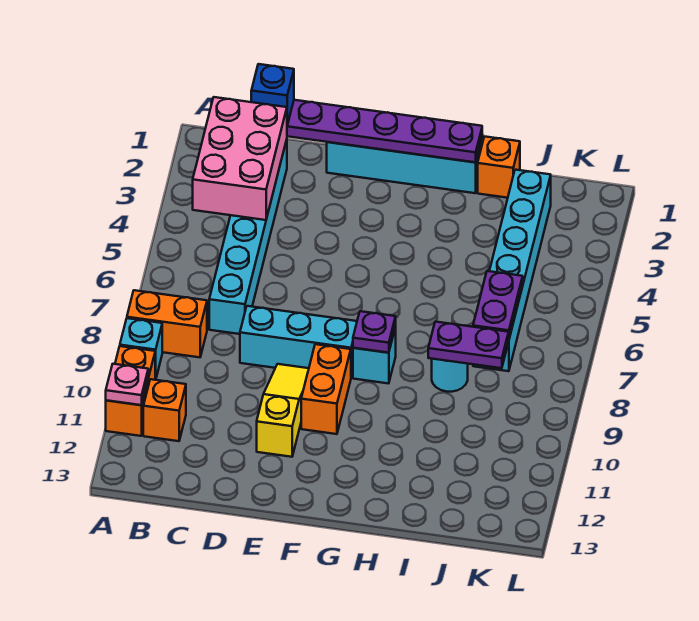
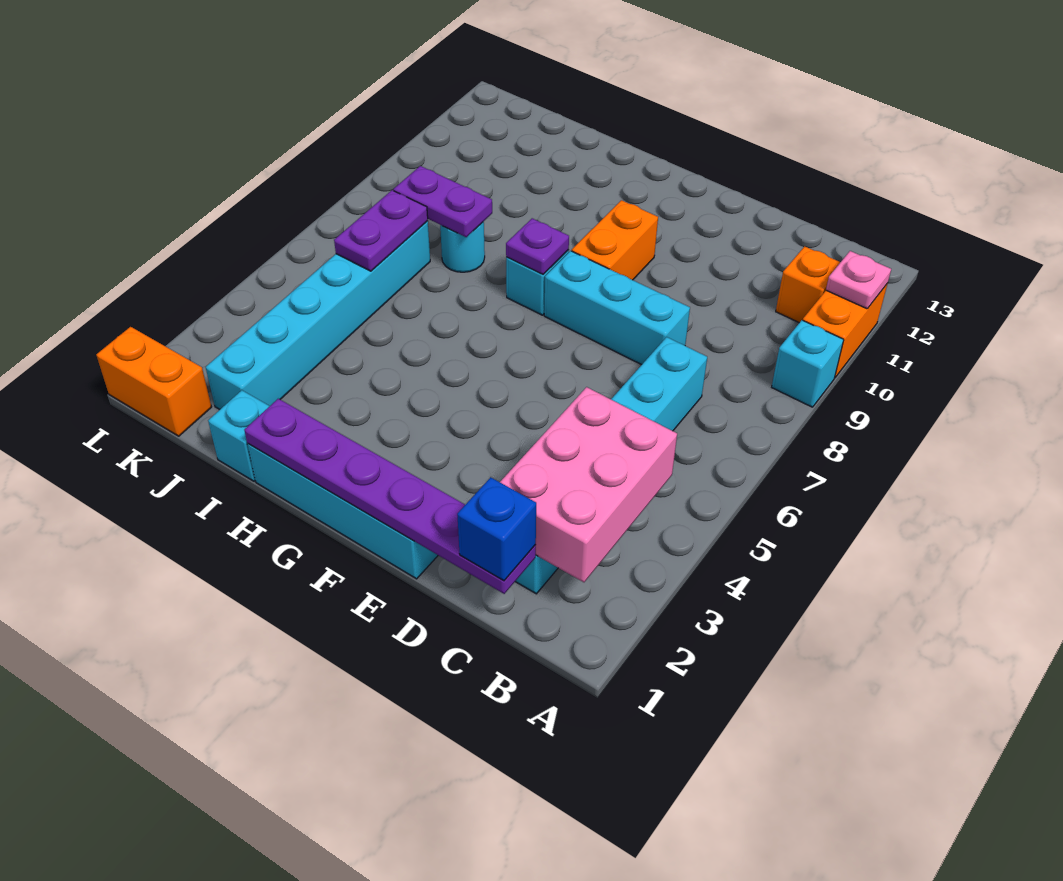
orange 1x2 brick [127,290,207,357] -> orange 1x2 brick moved to [96,327,211,436]
yellow 1x3 slope [257,364,309,457] -> none
orange 1x1 brick [478,137,520,198] -> cyan 1x1 brick [208,390,269,481]

